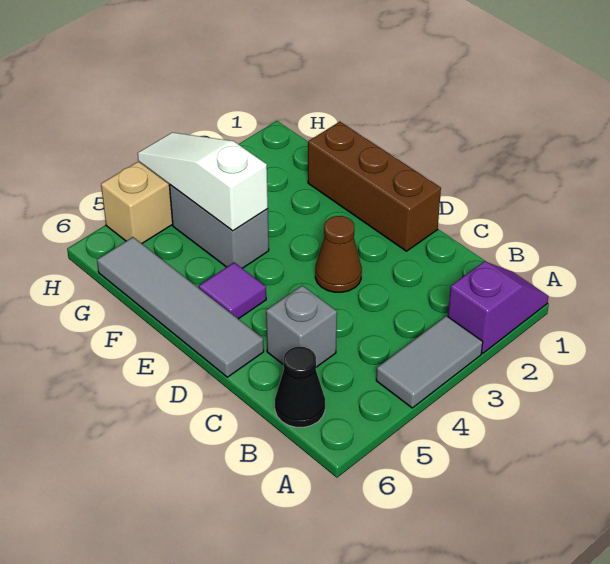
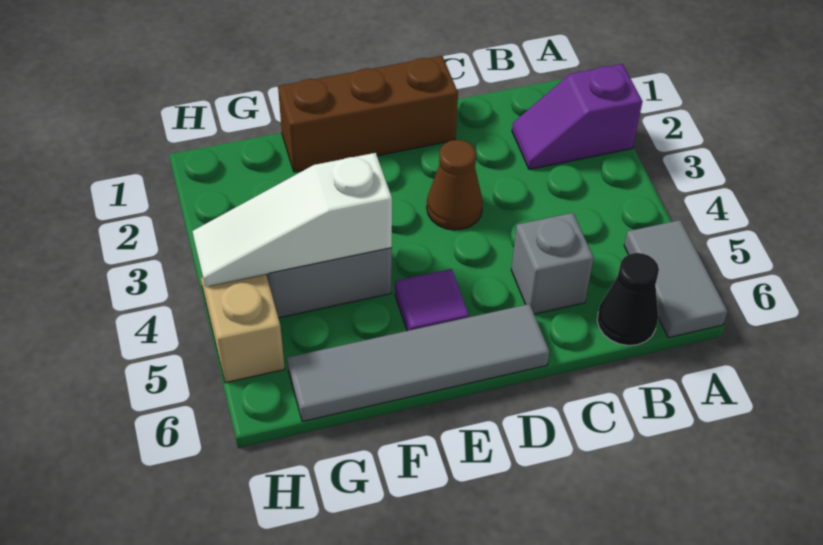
purple 1x2 slope [448,261,549,353] -> purple 1x2 slope turned to [512,64,642,169]
grey 1x2 tile [376,316,483,408] -> grey 1x2 tile moved to [624,220,728,338]

